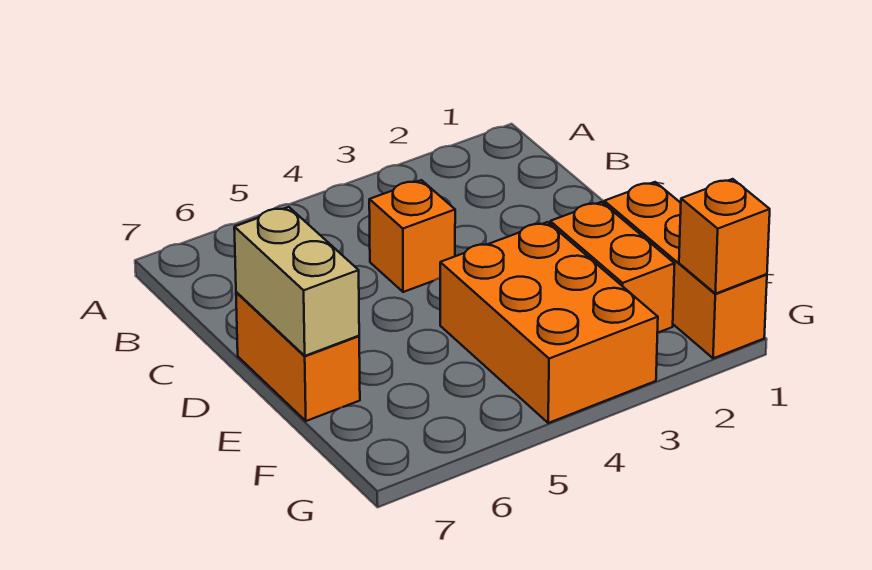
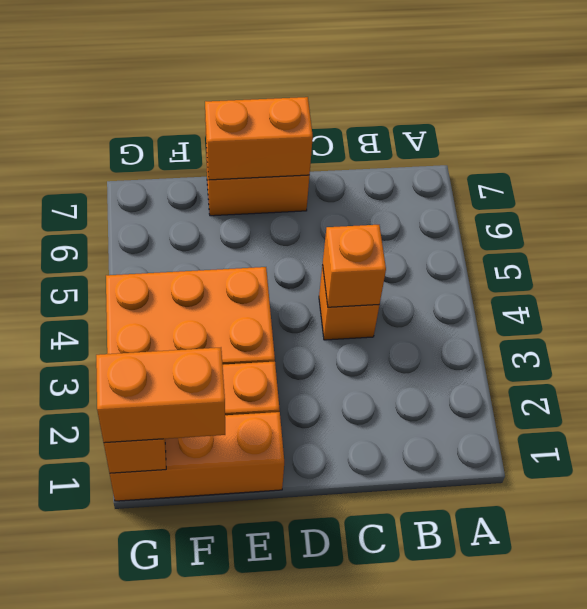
none -> orange 1x1 brick [323,225,386,307]
tan 1x2 brick [234,207,359,356] -> orange 1x2 brick [205,97,313,180]
none -> orange 1x2 brick [96,348,225,443]

